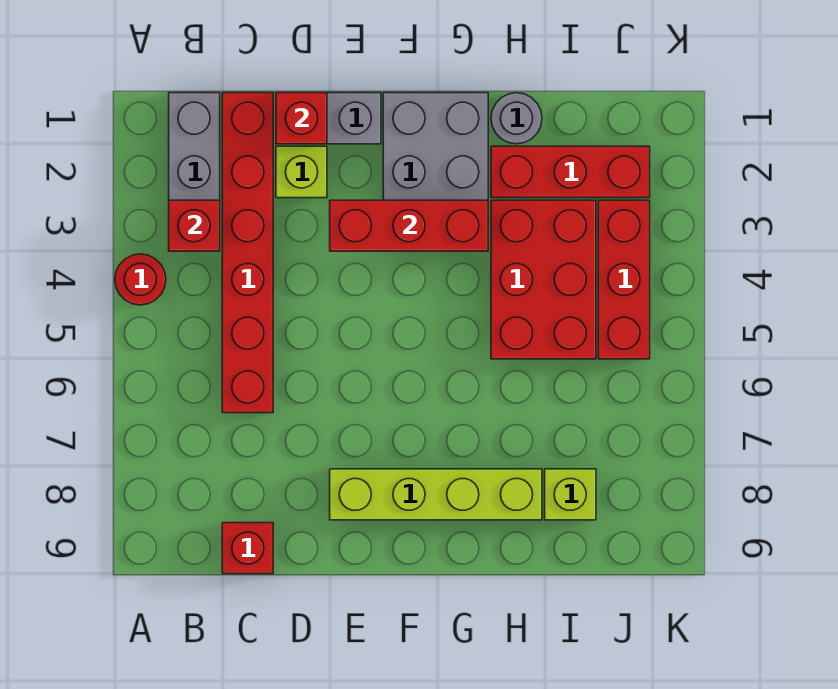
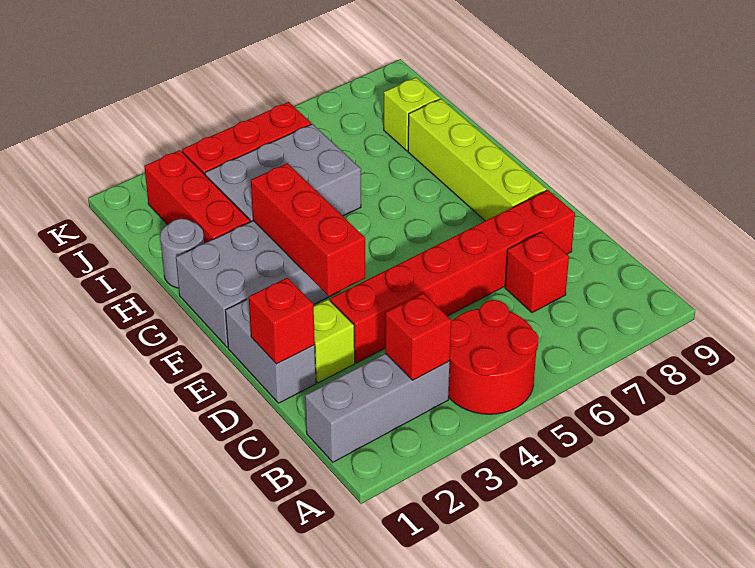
red 1x1 round brick [115,254,166,305] -> red 2x2 round brick [449,300,539,414]
red 1x6 brick [222,93,273,413] -> red 1x6 brick moved to [330,190,575,363]
red 1x1 brick [222,523,273,574] -> red 1x1 brick moved to [505,232,569,313]
red 2x3 brick [491,200,596,359] -> grey 2x3 brick [205,124,361,222]

